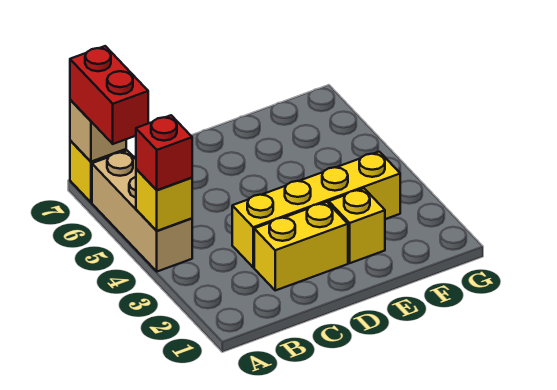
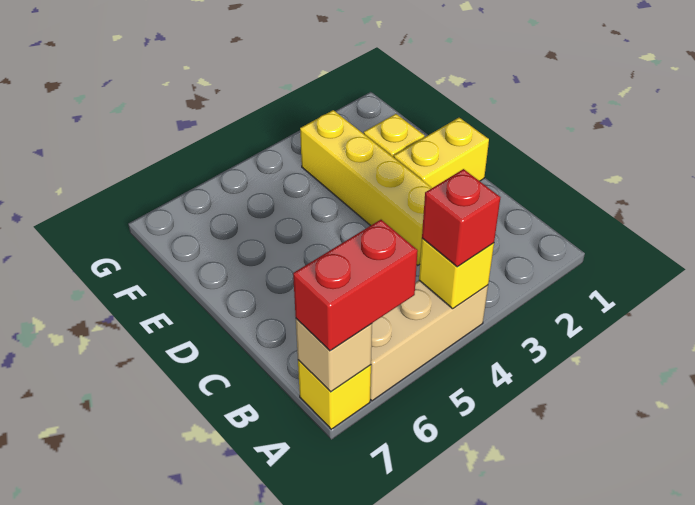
yellow 1x2 brick [254,202,348,290] -> yellow 1x2 brick turned to [394,118,489,188]

